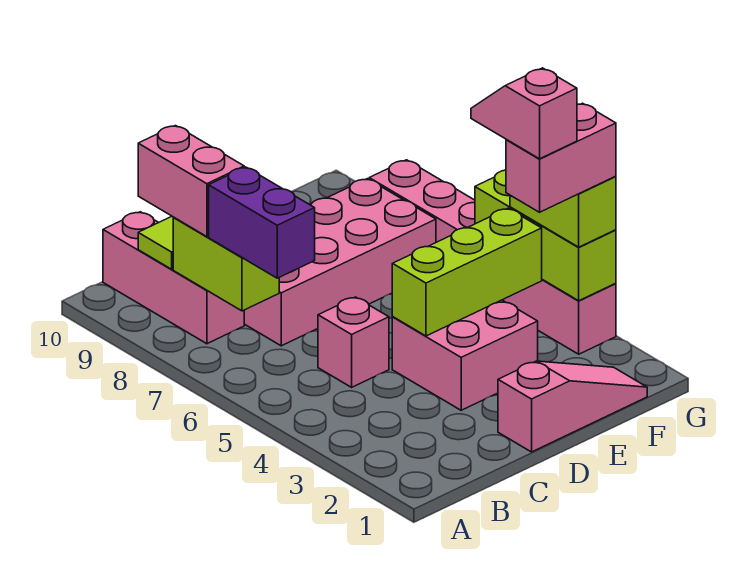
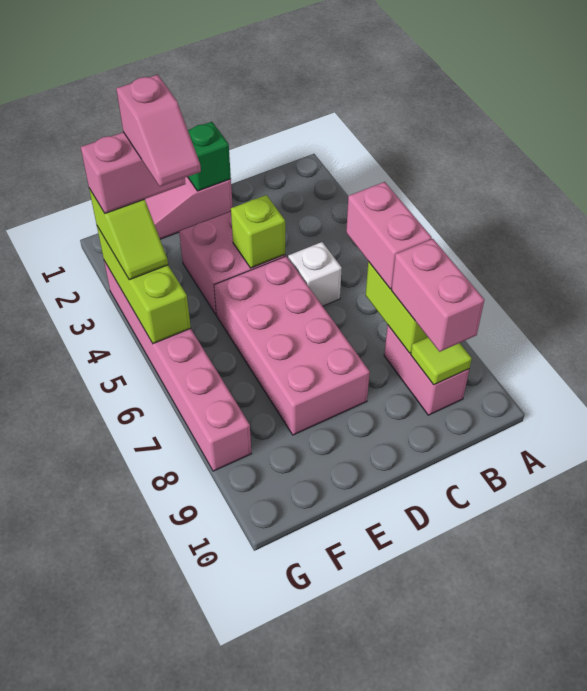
purple 1x2 brick [209,167,315,278] -> pink 1x2 brick [346,182,432,289]
pink 1x3 brick [103,212,244,344] -> pink 1x2 brick [384,326,469,415]
pink 1x1 brick [318,297,389,387] -> white 1x1 brick [288,242,342,306]
pink 2x4 brick [244,179,436,346] -> pink 2x4 brick turned to [214,256,370,435]
none -> green 1x1 brick [188,122,231,191]
lime 1x3 brick [392,208,542,336] -> lime 1x1 brick [231,195,285,268]

